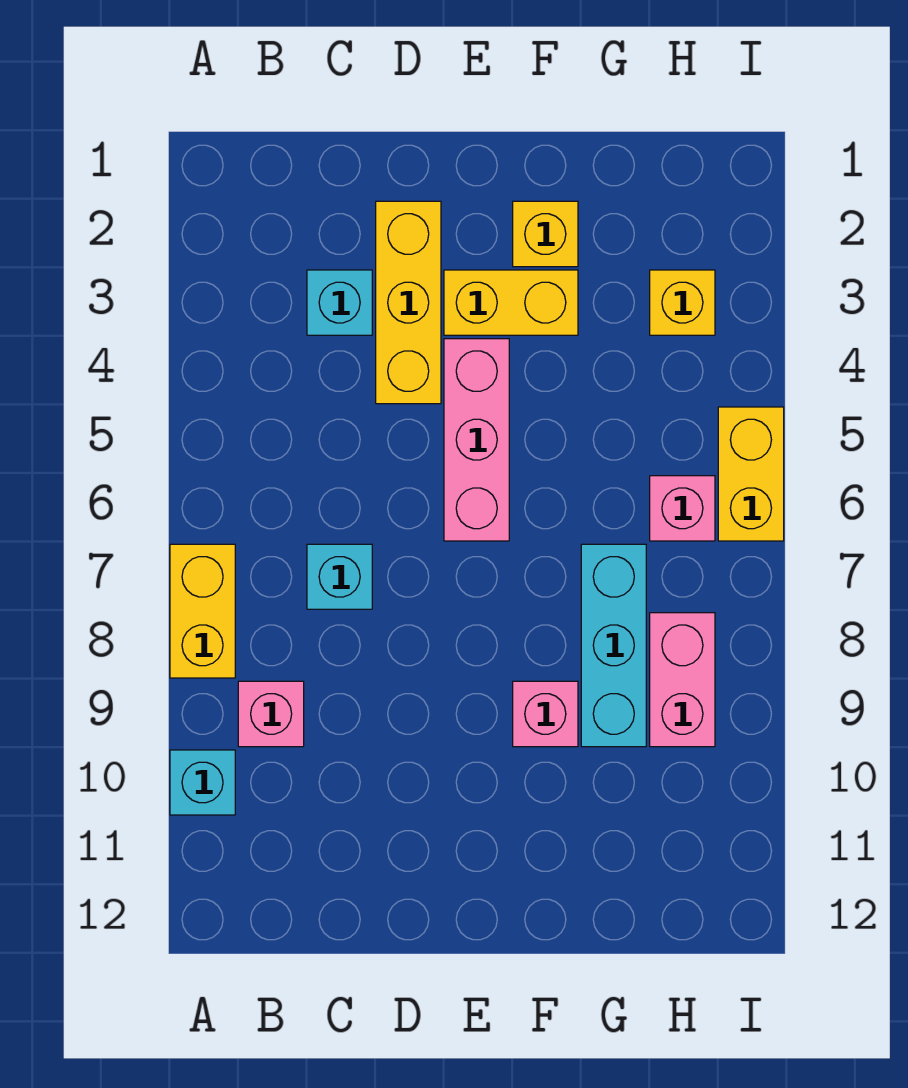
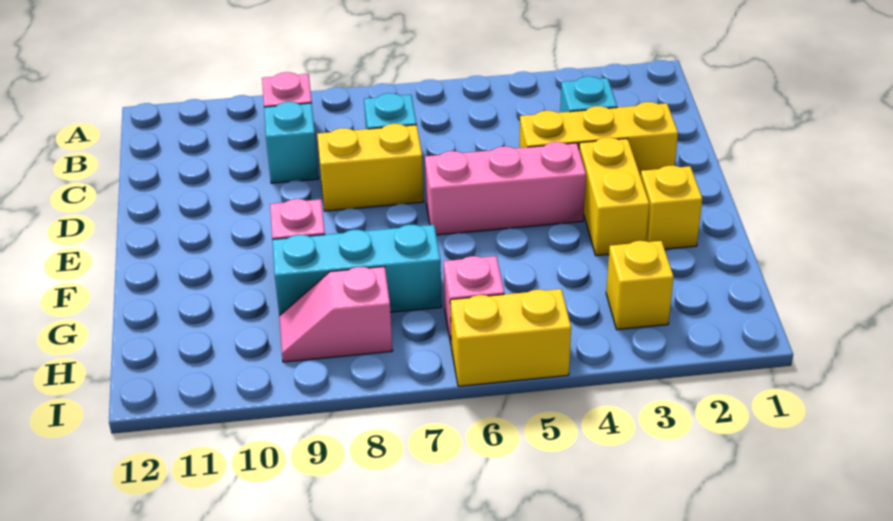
yellow 1x2 brick [170,544,235,678] -> yellow 1x2 brick moved to [317,124,424,211]
cyan 1x1 brick [170,750,235,815] -> cyan 1x1 brick moved to [264,102,319,183]
pink 1x2 brick [650,613,715,747] -> pink 1x2 slope [279,267,392,362]

